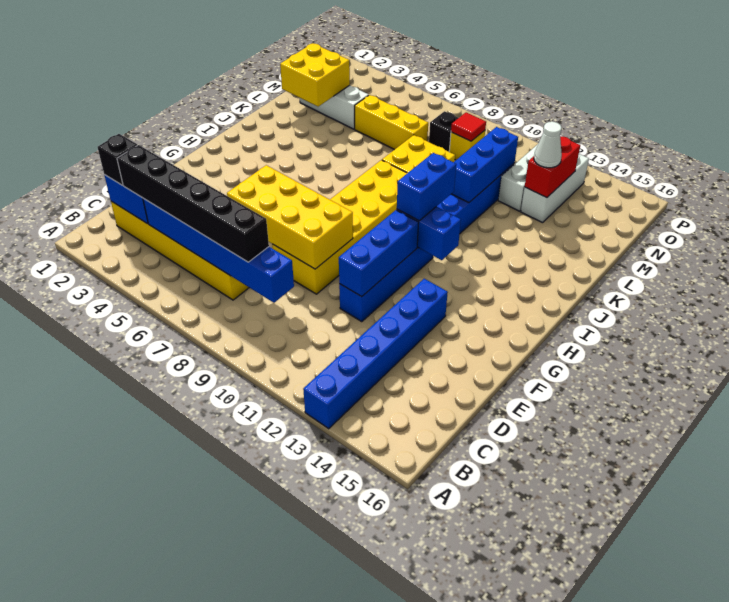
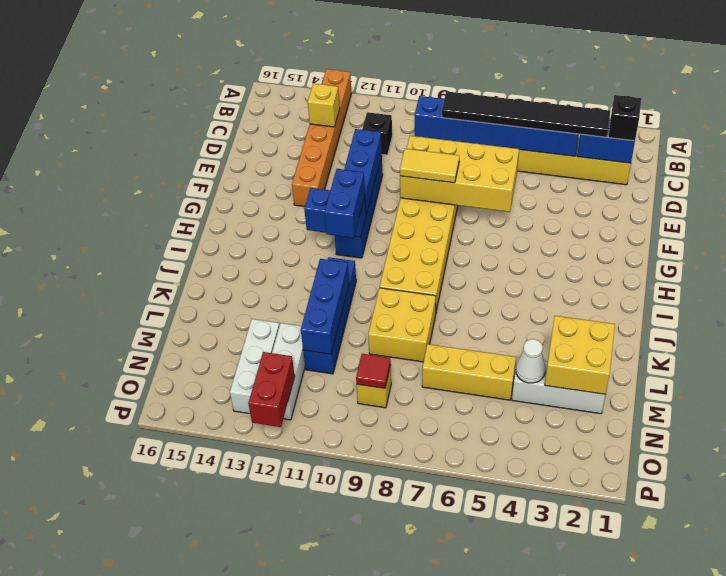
blue 1x6 brick [303,279,448,429] -> orange 1x6 brick [292,69,352,207]
black 1x6 brick [117,145,269,262] -> black 1x6 tile [442,91,610,137]
none -> yellow 1x1 brick [308,84,340,127]
none -> yellow 1x2 tile [400,149,459,183]
red 1x2 brick [525,136,580,198] -> red 1x2 brick moved to [248,352,295,427]
white 1x1 cone [534,122,562,168] -> white 1x1 cone moved to [516,339,545,383]
black 1x1 brick [429,111,458,152] -> black 1x1 brick moved to [362,112,392,155]

